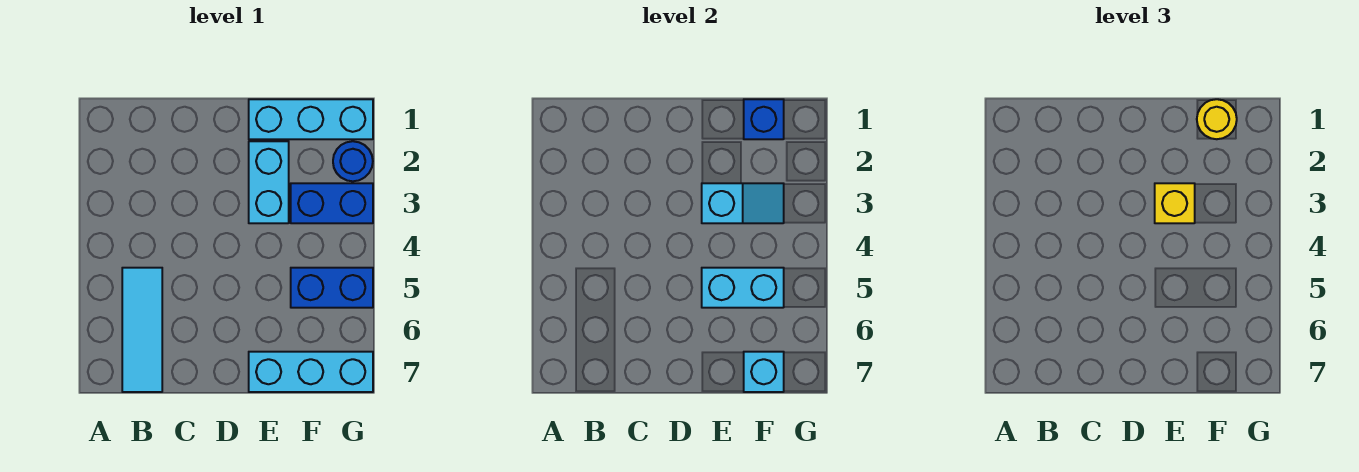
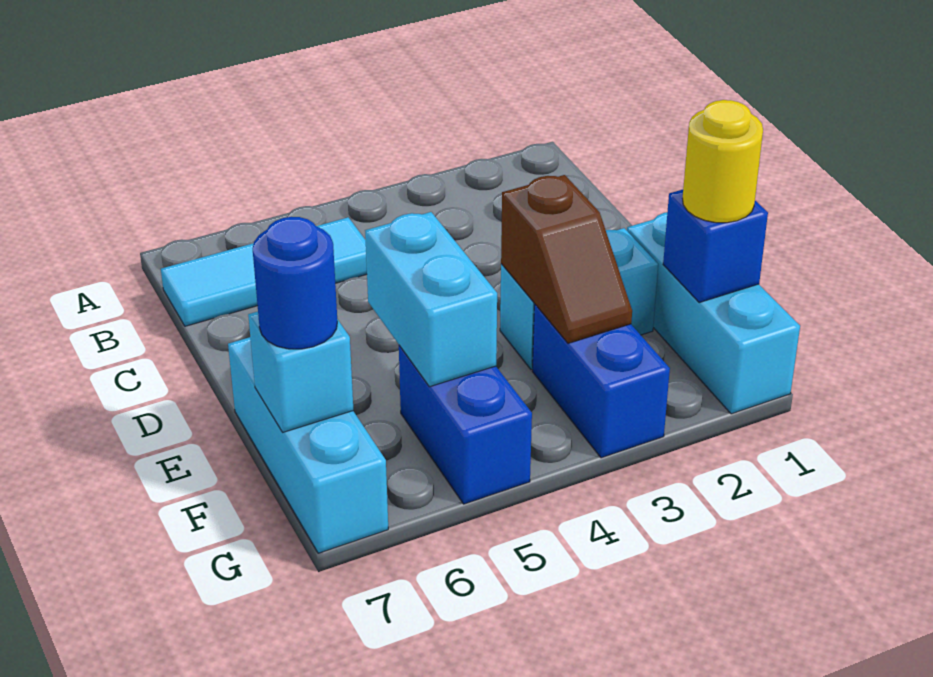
cyan 1x2 slope [702,183,784,223] -> brown 1x2 slope [501,175,632,343]
yellow 1x1 brick [1155,183,1195,223] -> none
blue 1x1 round brick [333,141,373,181] -> blue 1x1 round brick moved to [253,217,337,349]

